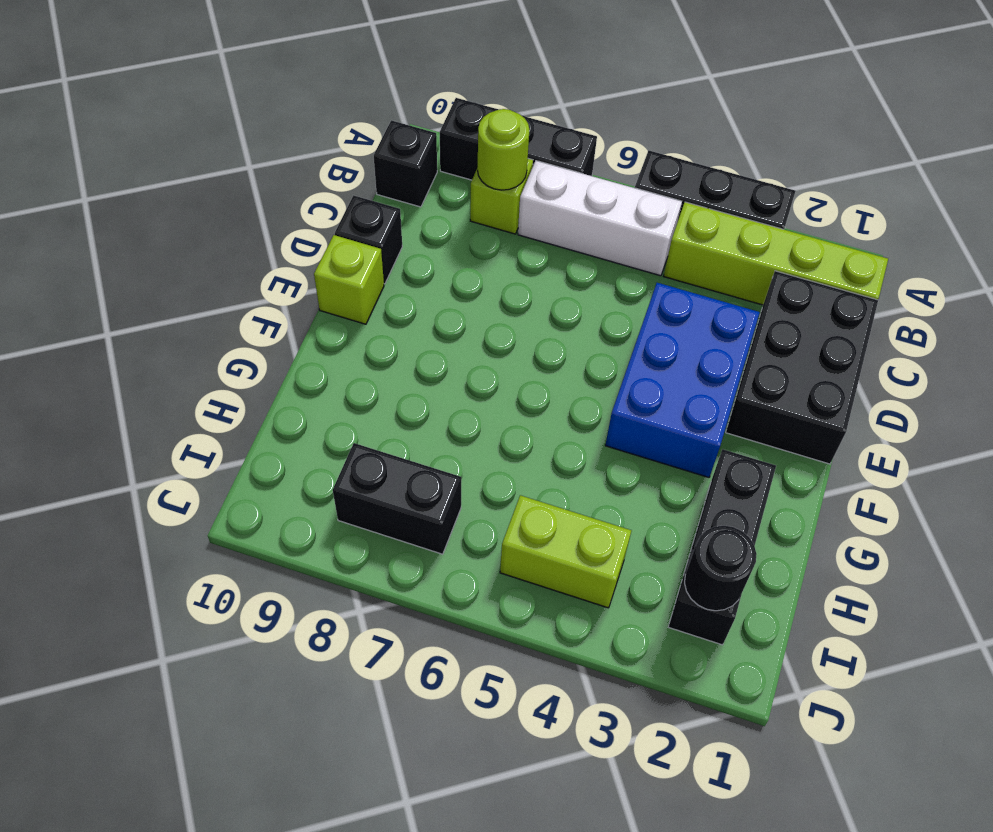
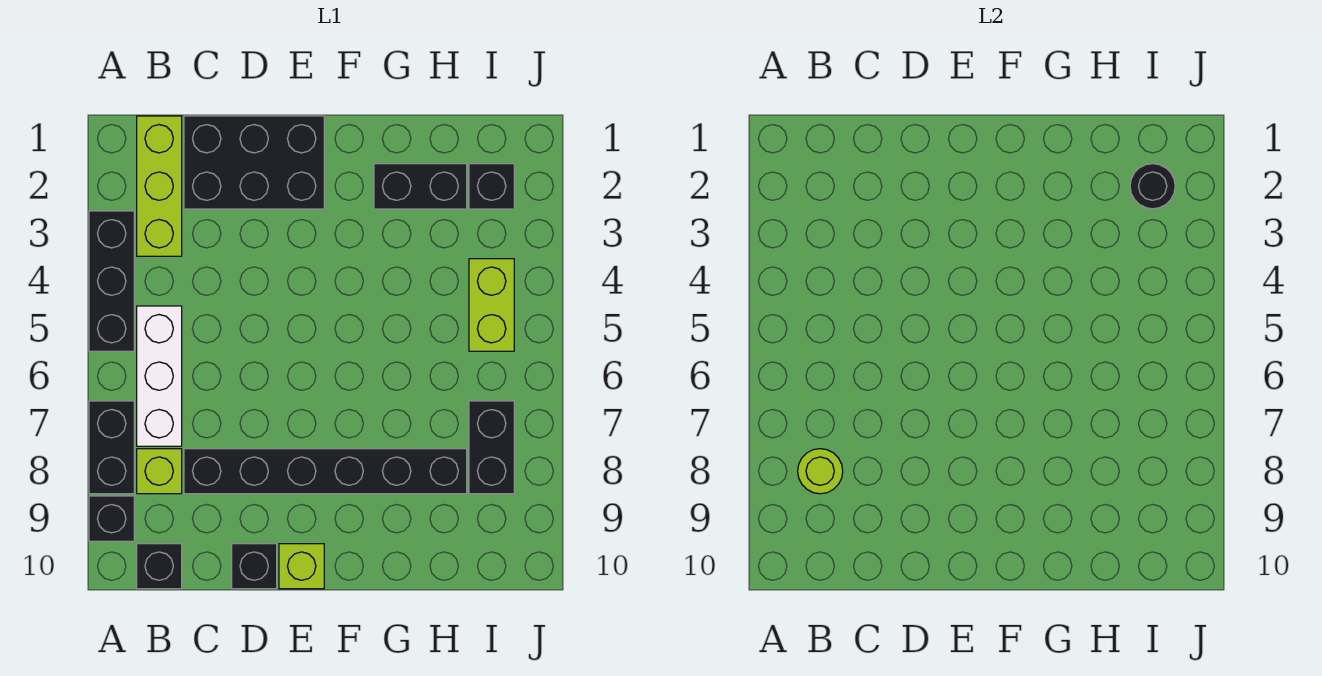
lime 1x4 brick [664,202,888,305] -> lime 1x3 brick [137,116,182,256]
none -> black 1x6 brick [184,449,467,494]
blue 2x3 brick [605,283,760,477] -> none

